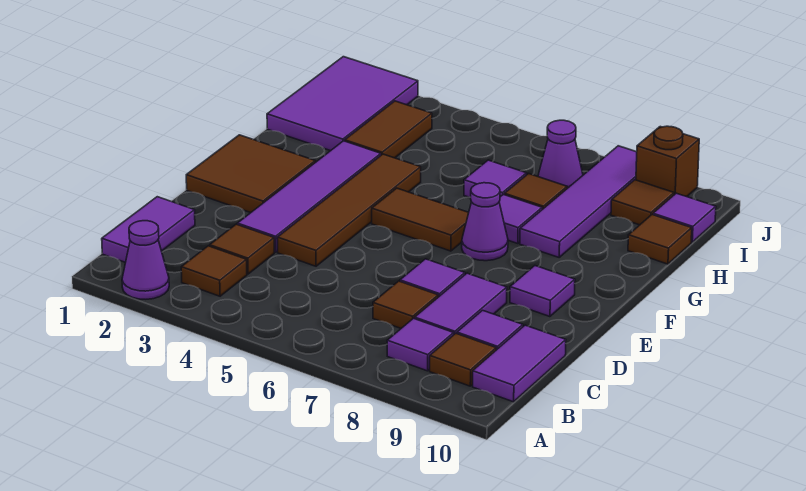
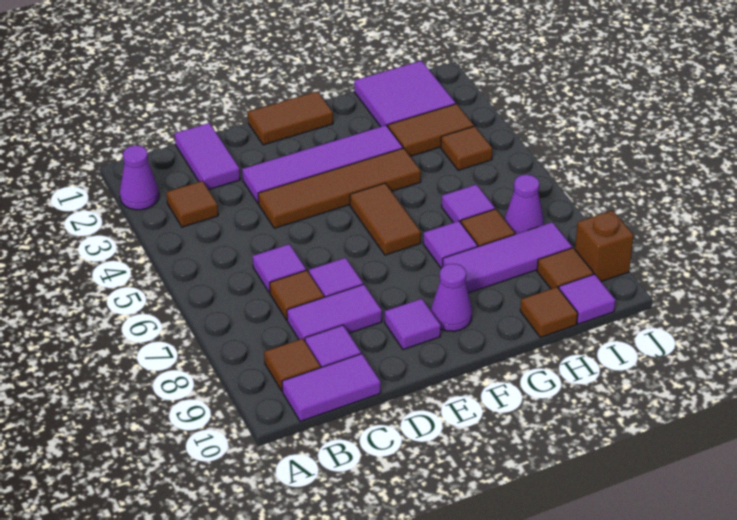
purple 1x2 tile [102,197,195,263] -> purple 1x2 tile turned to [175,123,240,190]
purple 1x1 tile [387,318,454,371] -> purple 1x1 tile moved to [253,244,306,293]
brown 1x1 tile [210,224,274,274] -> brown 1x1 tile moved to [441,126,493,170]
brown 2x2 tile [186,135,315,213] -> brown 1x2 tile [248,91,333,145]
purple 1x1 cone [462,183,508,261] -> purple 1x1 cone moved to [431,264,472,331]
purple 1x4 tile [520,146,637,257] -> purple 1x3 tile [442,222,572,293]
purple 2x3 tile [267,57,418,151] -> purple 2x2 tile [354,61,456,127]

